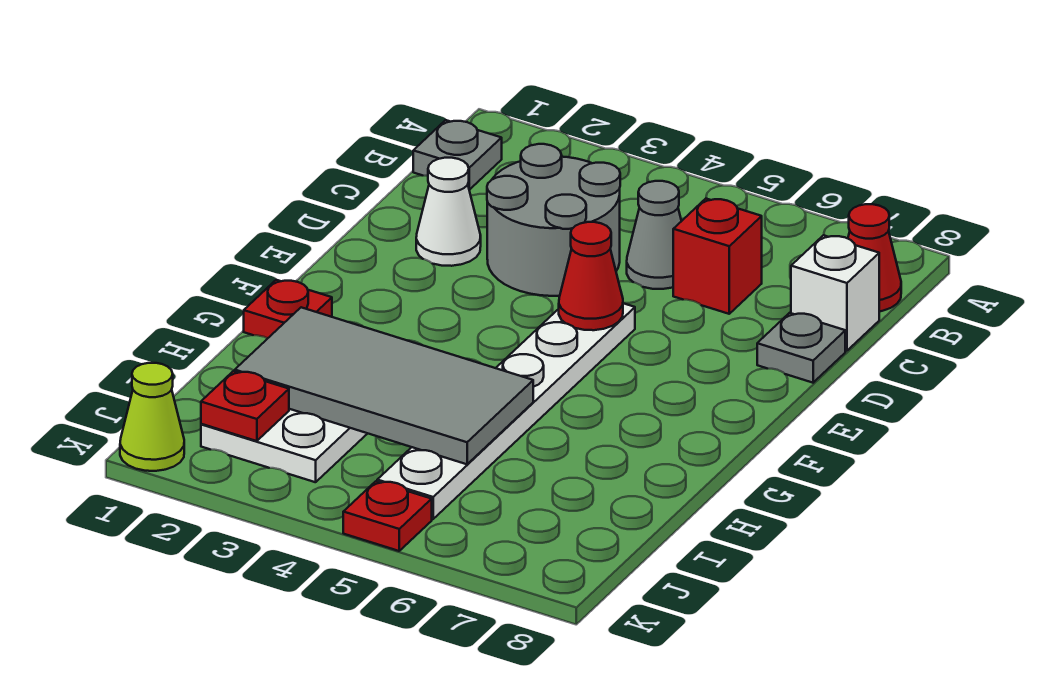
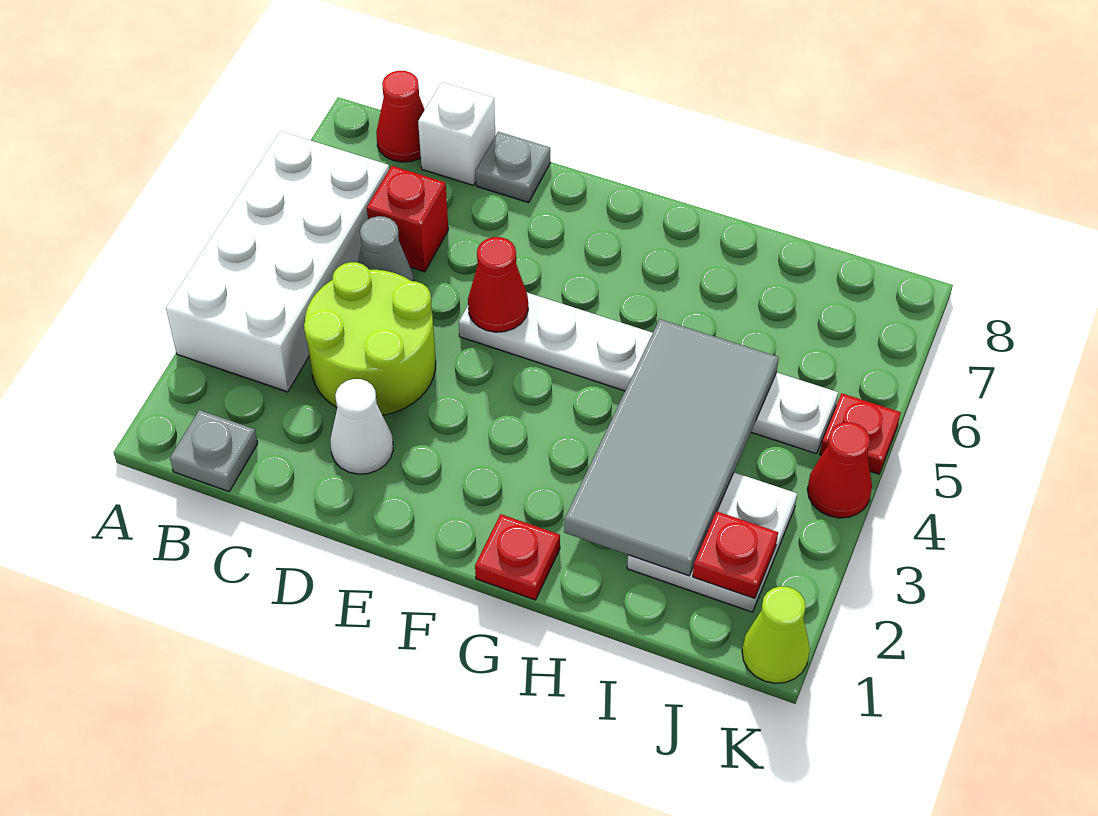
none -> white 2x4 brick [166,131,389,392]
grey 2x2 round brick [487,144,620,296] -> lime 2x2 round brick [304,262,436,415]
none -> red 1x1 cone [807,422,872,518]

